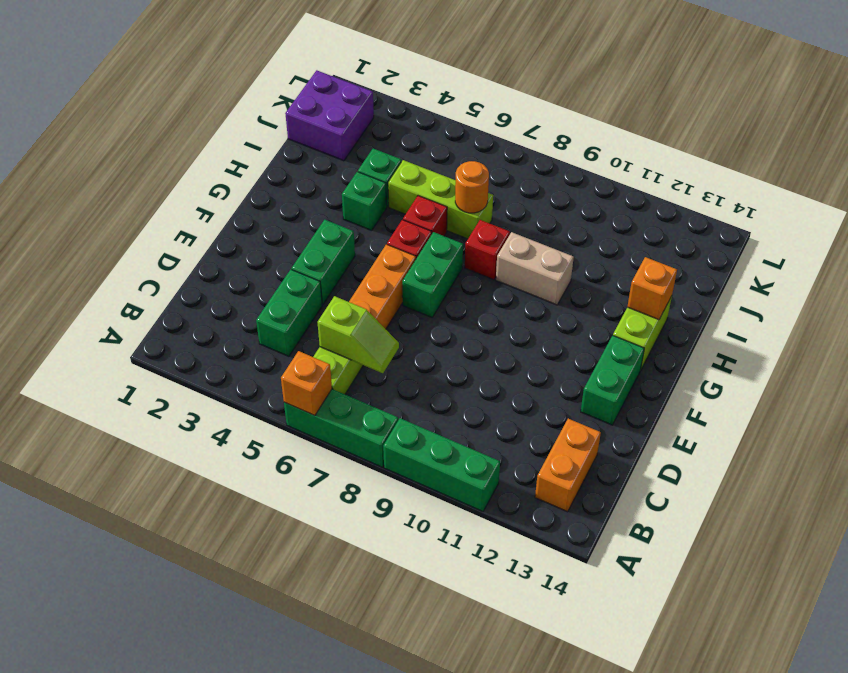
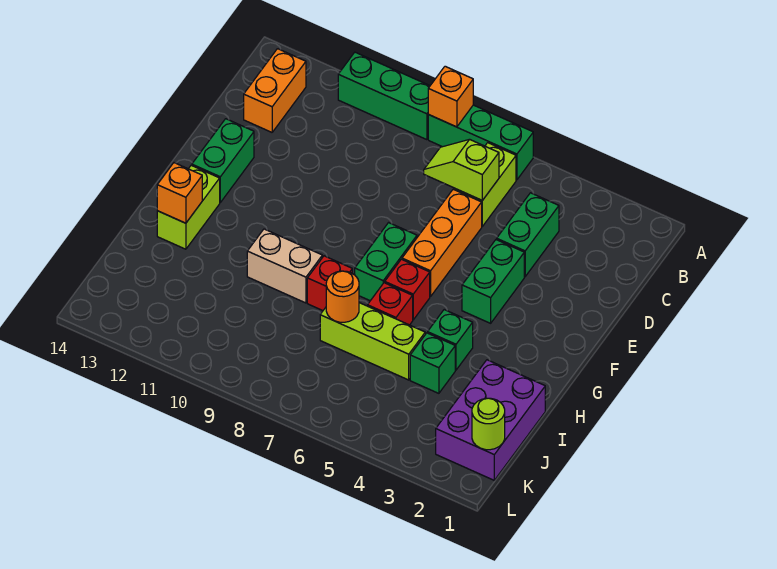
orange 1x1 brick [281,351,332,416] -> orange 1x1 brick moved to [428,66,473,127]
purple 2x2 brick [285,70,374,161] -> purple 2x3 brick [436,360,545,480]
none -> lime 1x1 round brick [472,398,505,450]

